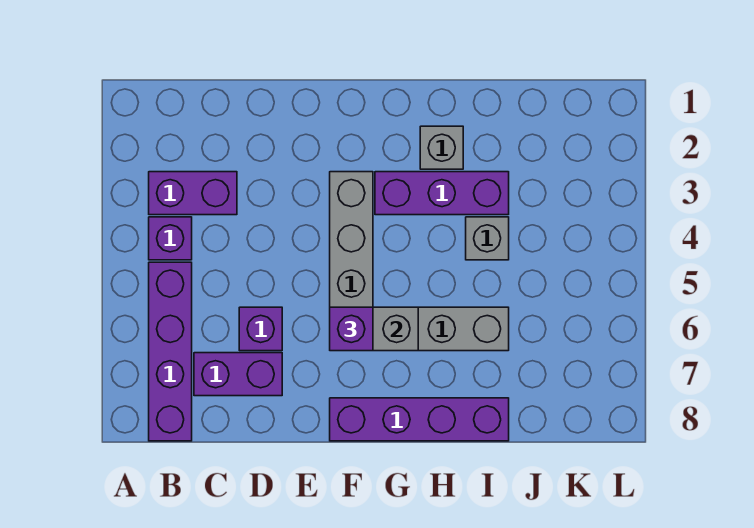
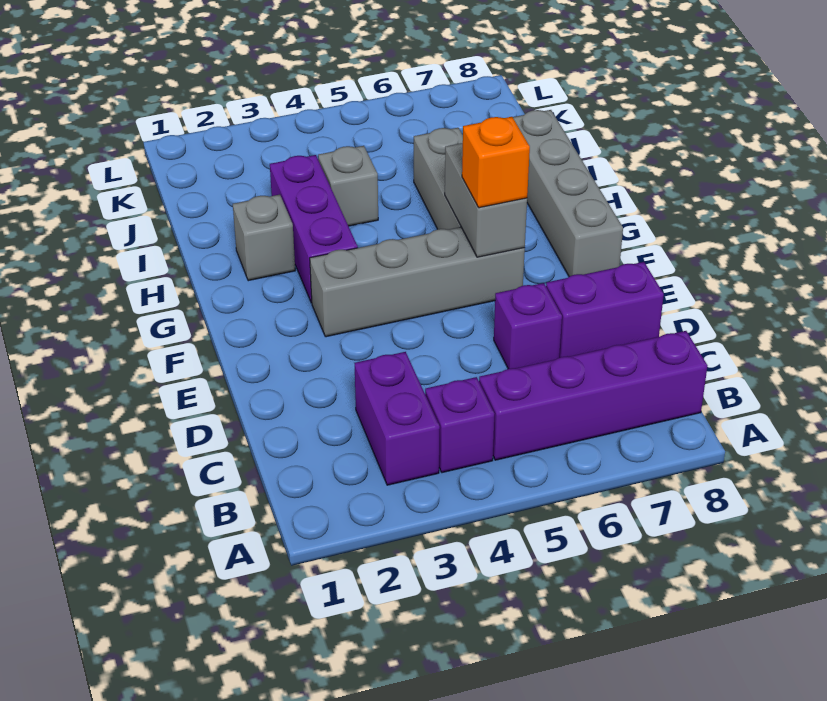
purple 1x2 brick [194,353,282,396] -> purple 1x2 brick turned to [546,262,664,358]
purple 1x1 brick [330,307,373,351] -> orange 1x1 brick [462,117,530,208]
purple 1x4 brick [330,398,509,441] -> grey 1x4 brick [513,110,623,276]

